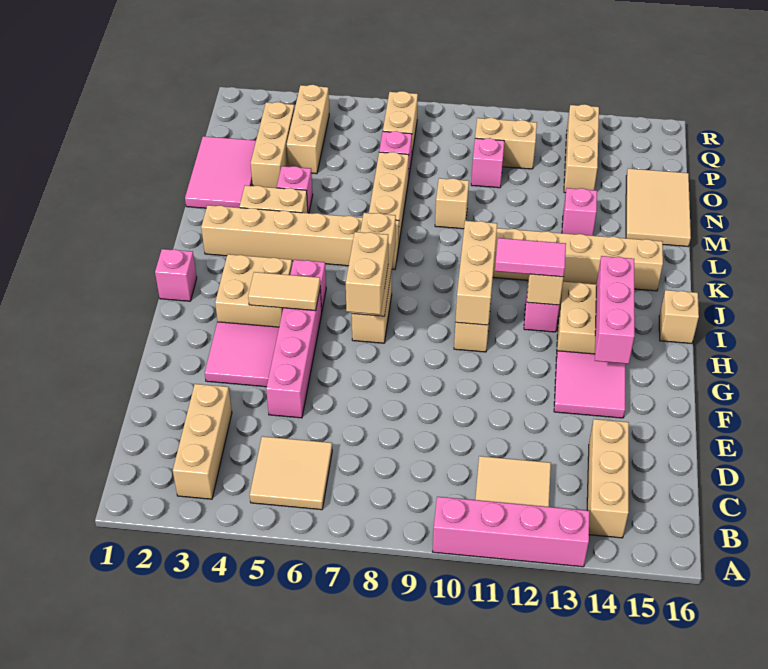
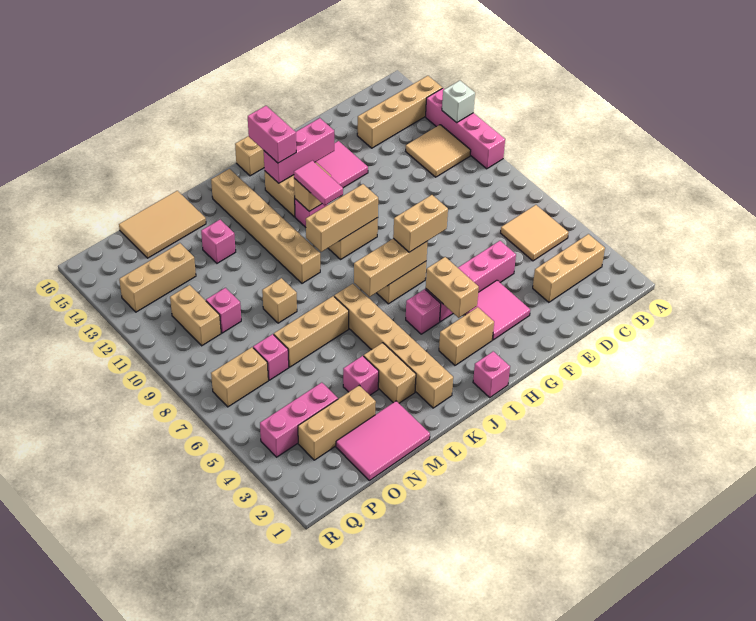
none -> white 1x1 brick [442,81,475,123]
tan 1x3 brick [587,419,629,538] -> tan 1x4 brick [357,76,442,148]
tan 2x2 brick [215,254,292,327] -> tan 1x2 brick [439,307,494,365]
tan 1x2 tile [248,272,320,311] -> tan 1x2 brick [426,257,479,318]
none -> pink 1x2 brick [248,106,296,163]
tan 1x3 brick [287,85,329,174] -> pink 1x3 brick [260,383,338,457]

